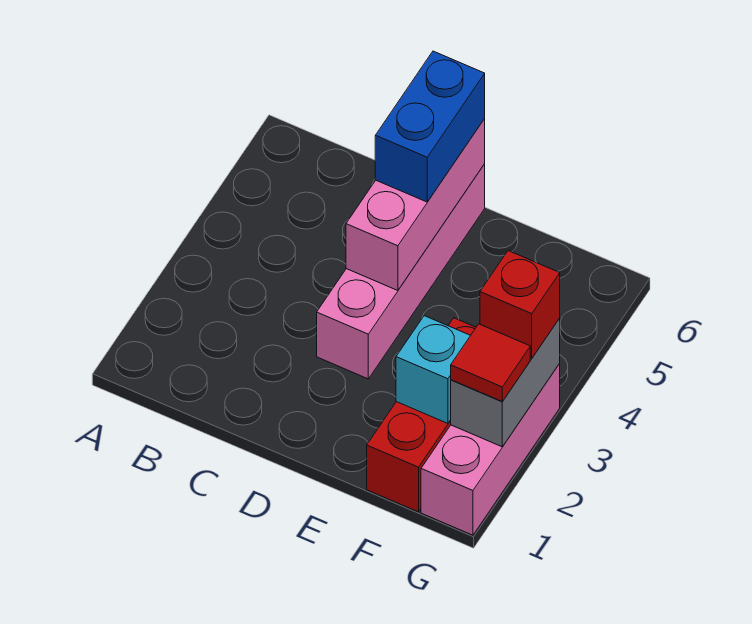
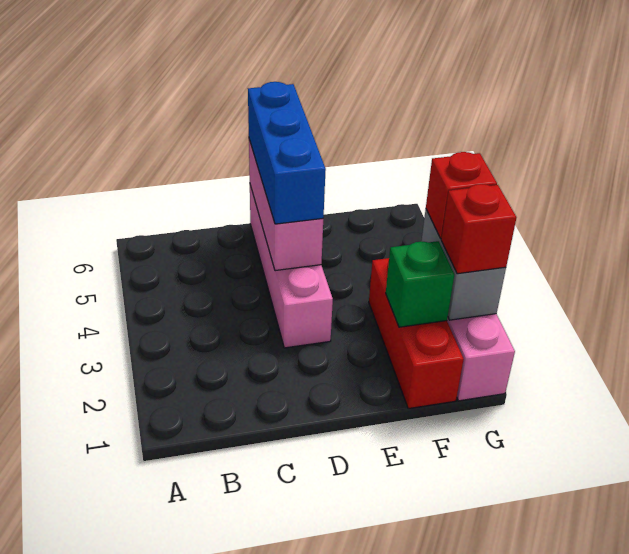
blue 1x2 brick [375,51,485,202] -> blue 1x3 brick [248,82,326,224]
cyan 1x1 brick [396,316,471,423] -> green 1x1 brick [386,241,454,327]
red 1x1 tile [451,324,530,401] -> red 1x1 brick [441,184,516,274]

